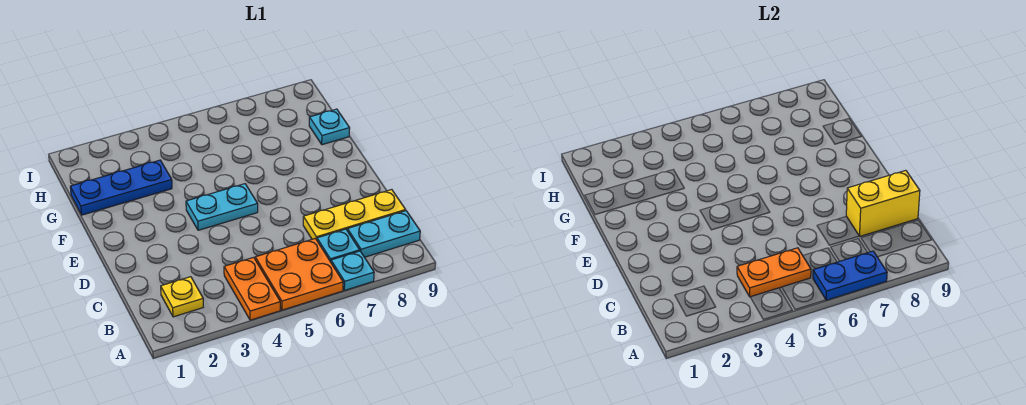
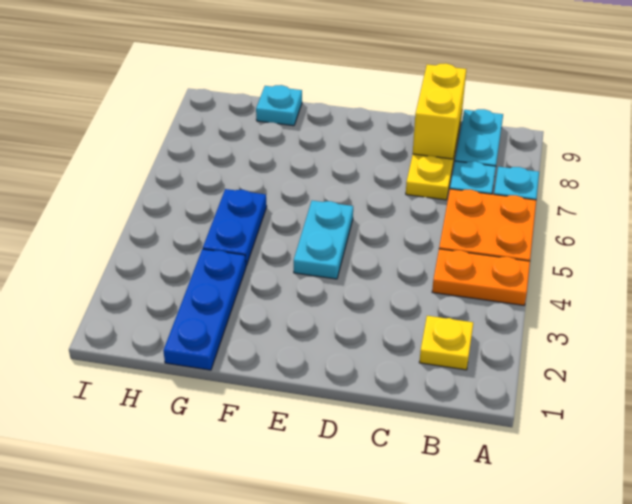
blue 1x2 plate [813,251,887,300] -> blue 1x2 plate moved to [203,189,267,266]
orange 1x2 plate [737,248,811,297] -> none

